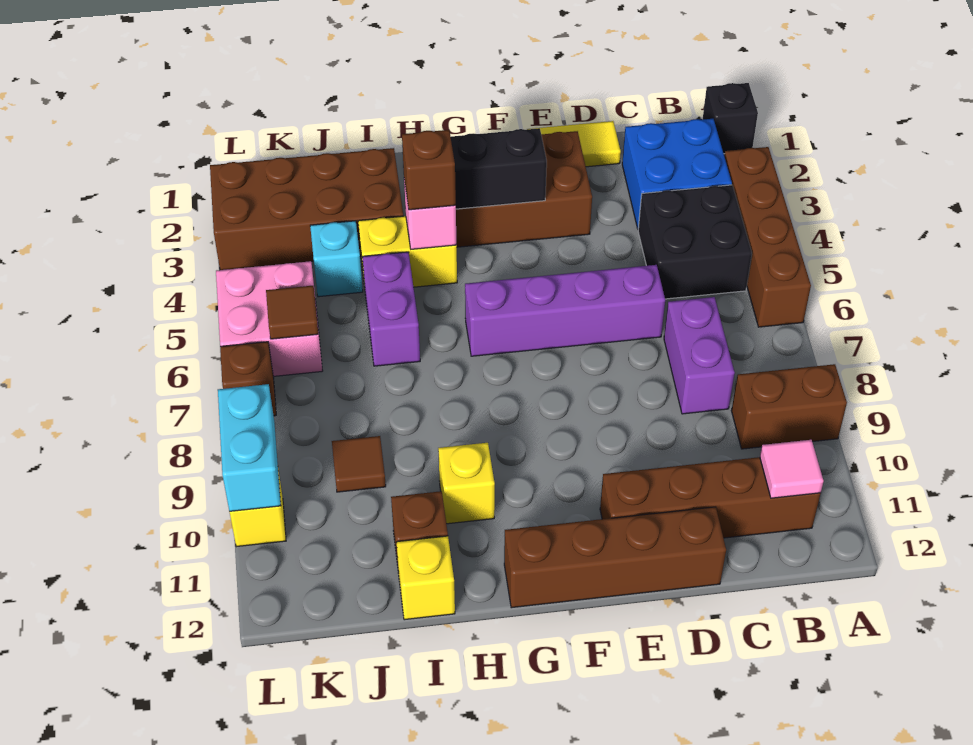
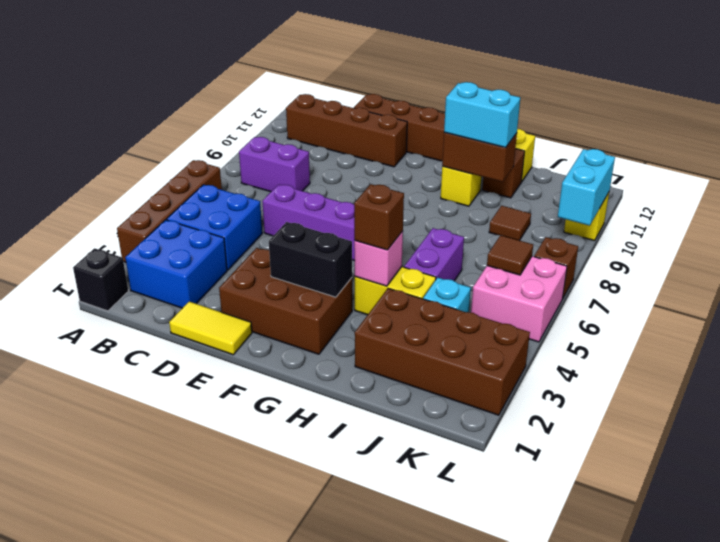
brown 1x2 brick [731,364,847,449] -> brown 1x2 brick moved to [442,132,517,182]
black 2x2 brick [638,185,752,299] -> blue 2x2 brick [167,185,262,270]
pink 1x1 tile [760,440,824,498] -> none
purple 1x2 brick [664,297,735,414] -> purple 1x2 brick turned to [239,137,310,192]
none -> cyan 1x2 brick [444,82,520,148]

